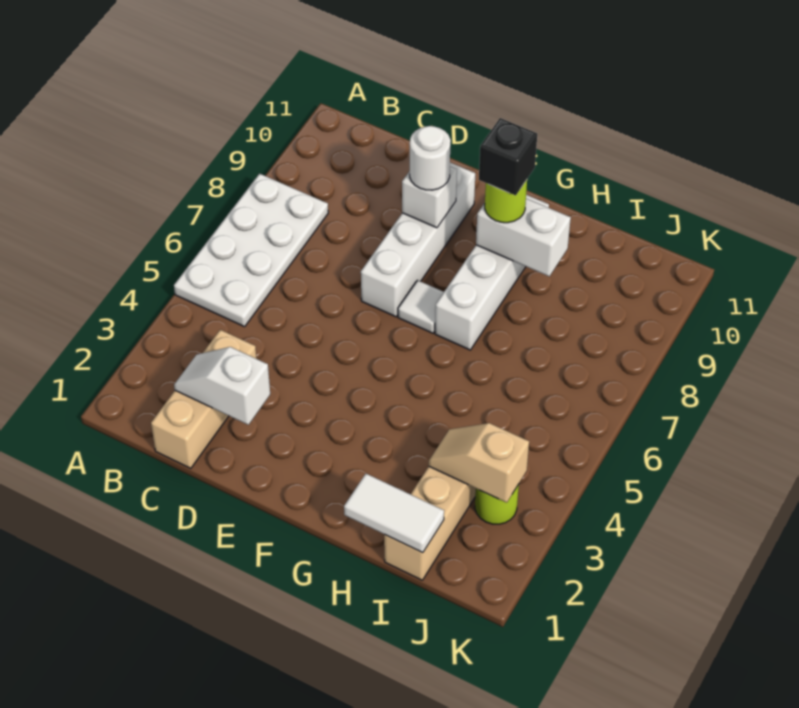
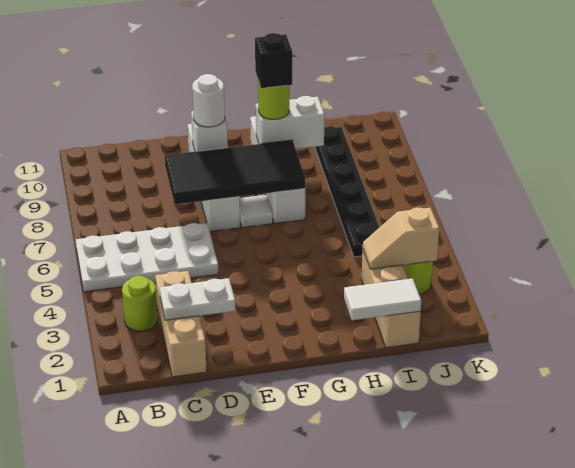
white 2x4 plate [174,174,328,327] -> white 2x4 plate turned to [76,223,218,292]
none -> lime 1x1 round brick [122,276,158,331]
white 1x2 slope [174,347,270,425] -> white 1x2 plate [160,278,235,320]
none -> black 2x4 tile [165,140,305,204]
none -> black 1x6 plate [315,126,379,257]

